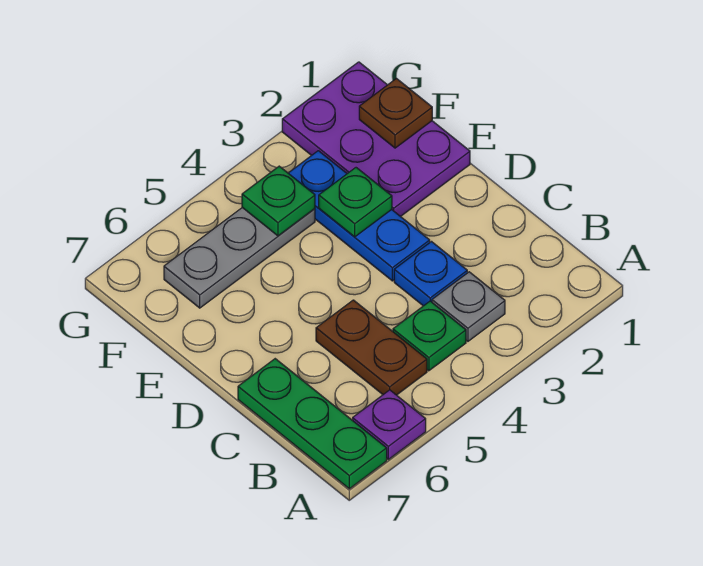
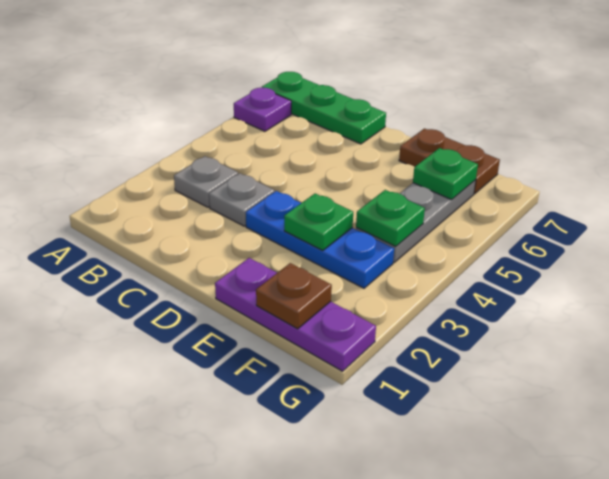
green 1x1 plate [393,301,466,371] -> green 1x1 plate moved to [413,148,478,200]
brown 1x2 plate [316,300,427,395] -> brown 1x2 plate moved to [399,129,500,194]
blue 1x1 plate [394,242,467,306] -> grey 1x1 plate [209,173,275,226]
purple 2x3 plate [282,62,470,217] -> purple 1x3 plate [215,258,376,371]

